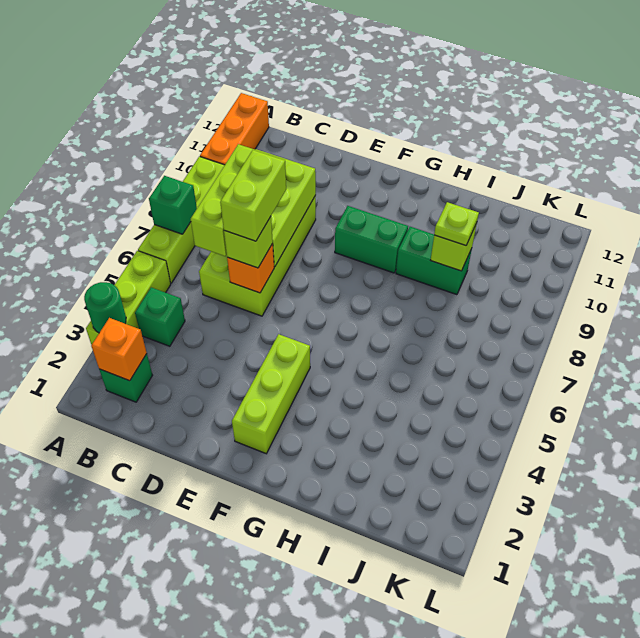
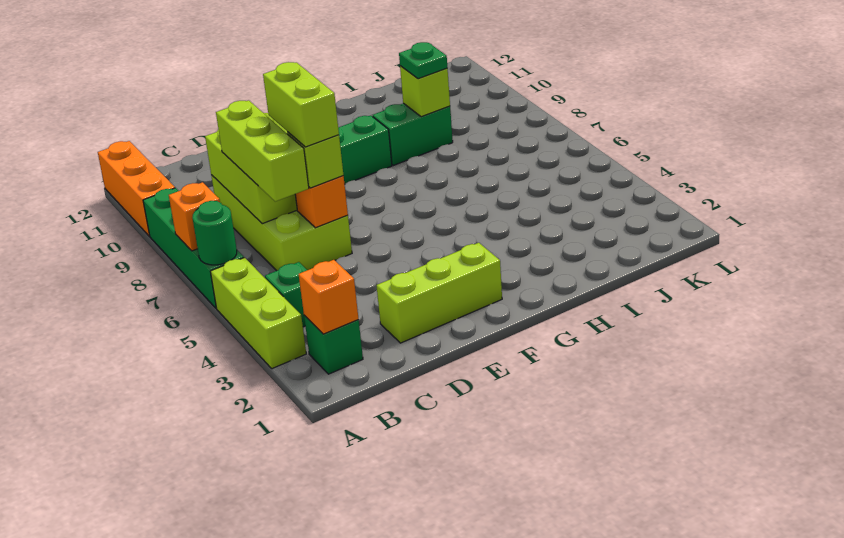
green 1x1 round brick [84,282,126,333] -> green 1x1 round brick moved to [192,201,237,265]
lime 1x4 brick [138,156,225,283] -> green 1x4 brick [143,188,244,308]
green 1x1 brick [149,176,197,234] -> orange 1x1 brick [169,182,220,251]
lime 1x3 brick [232,334,310,454] -> lime 1x3 brick turned to [376,243,502,343]
lime 1x1 plate [434,202,479,246] -> green 1x1 plate [399,42,448,79]

